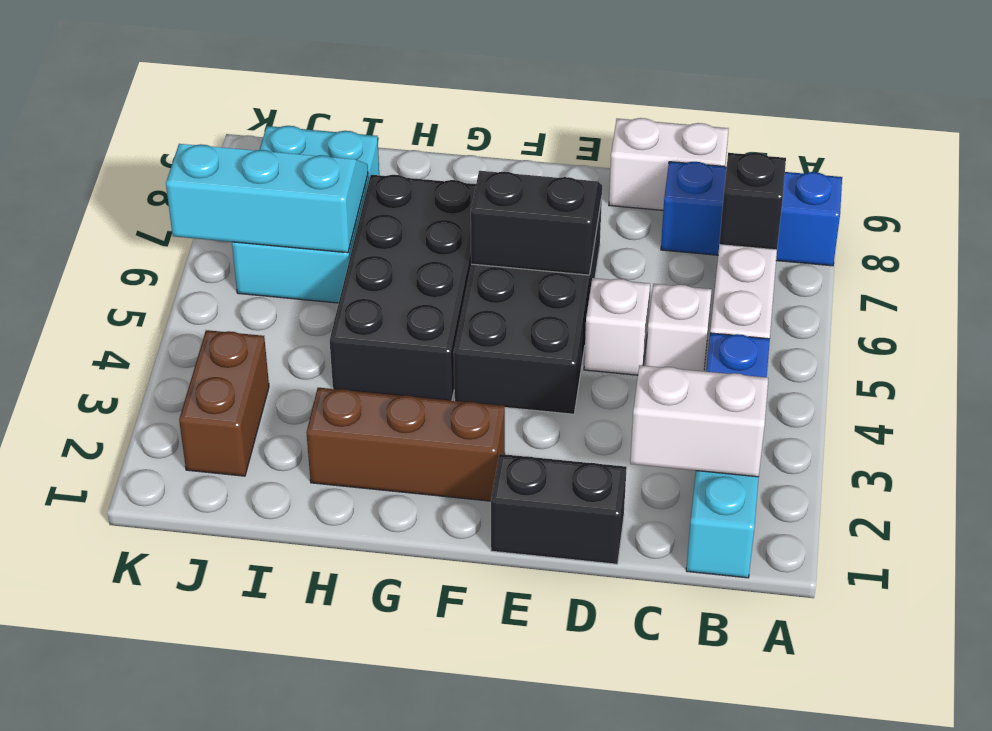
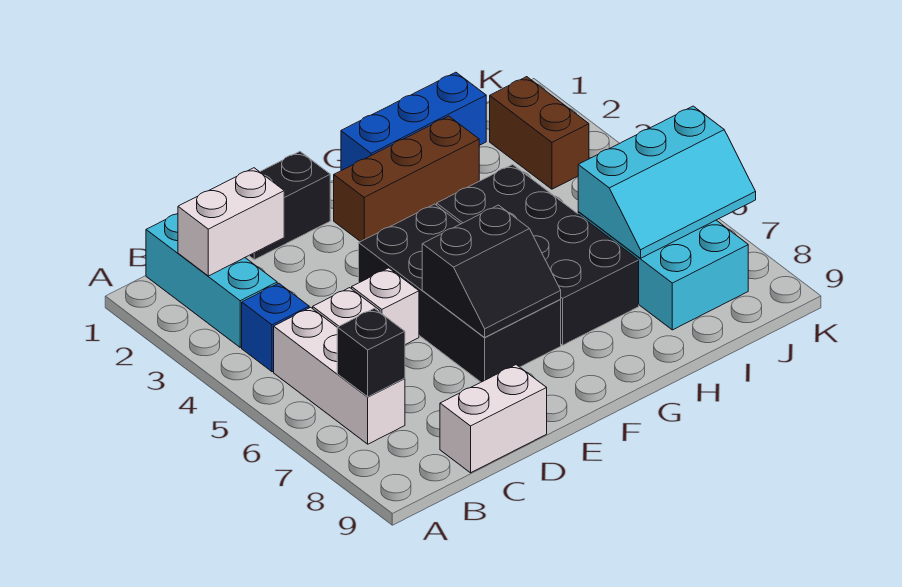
blue 1x3 brick [661,162,842,266] -> blue 1x3 brick moved to [341,72,486,171]

